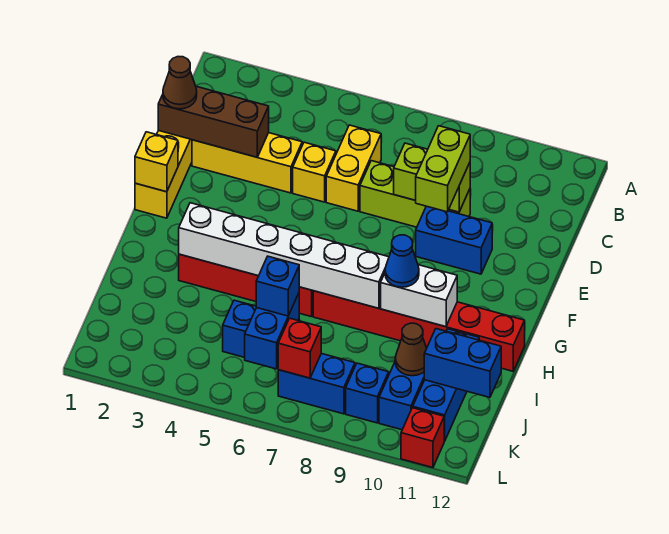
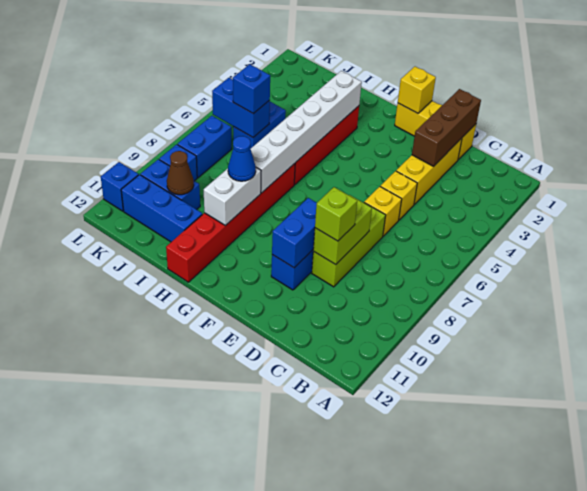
yellow 1x2 brick [326,125,381,211] -> yellow 1x1 brick [364,187,402,236]
brown 1x1 cone [163,57,197,109] -> none
lime 1x2 brick [415,126,470,212] -> lime 1x1 brick [315,187,357,241]
blue 1x2 brick [424,329,501,397] -> blue 1x2 brick moved to [272,198,317,268]
red 1x1 brick [278,318,321,378] -> none
red 1x1 brick [401,408,444,468] -> blue 1x1 brick [101,162,139,211]

